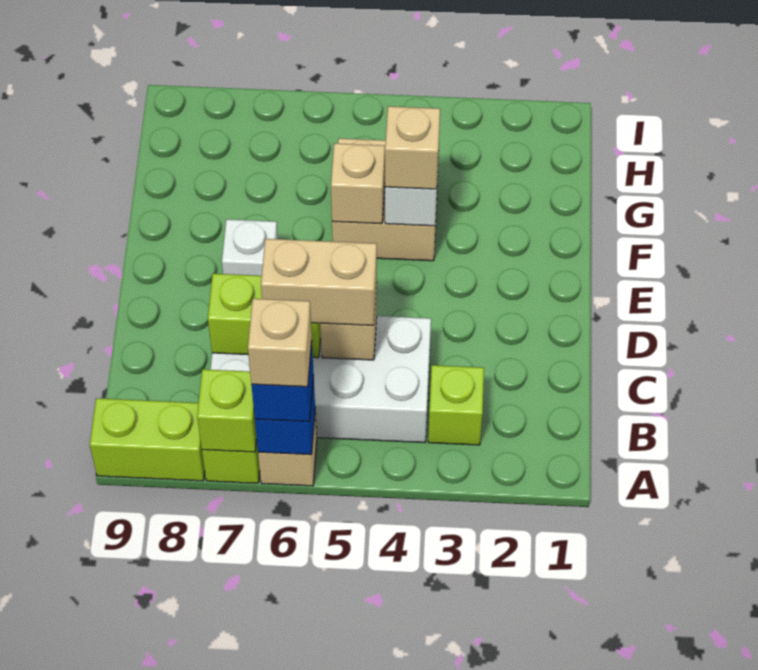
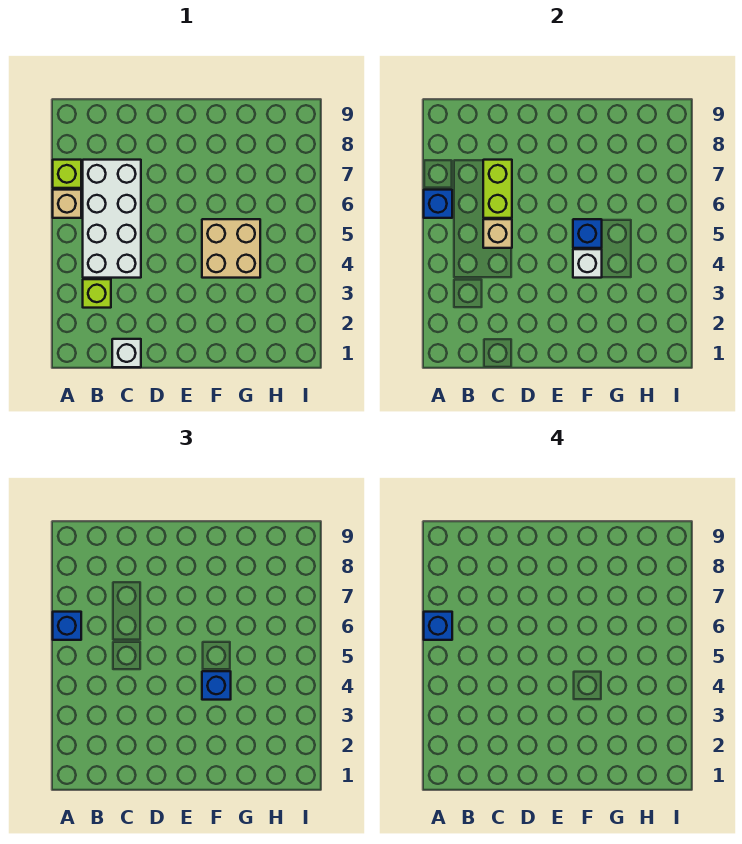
tan 1x1 brick [248,299,312,387] -> blue 1x1 brick [424,612,452,640]
lime 1x1 brick [197,369,257,452] -> none
lime 1x2 brick [90,398,205,481] -> none
tan 1x2 brick [261,239,377,325] -> none
white 1x1 brick [222,219,278,276] -> white 1x1 brick moved to [112,339,141,367]
tan 1x1 brick [385,106,440,189] -> blue 1x1 brick [202,671,231,700]
tan 1x1 brick [331,143,385,224] -> blue 1x1 brick [573,219,602,248]

